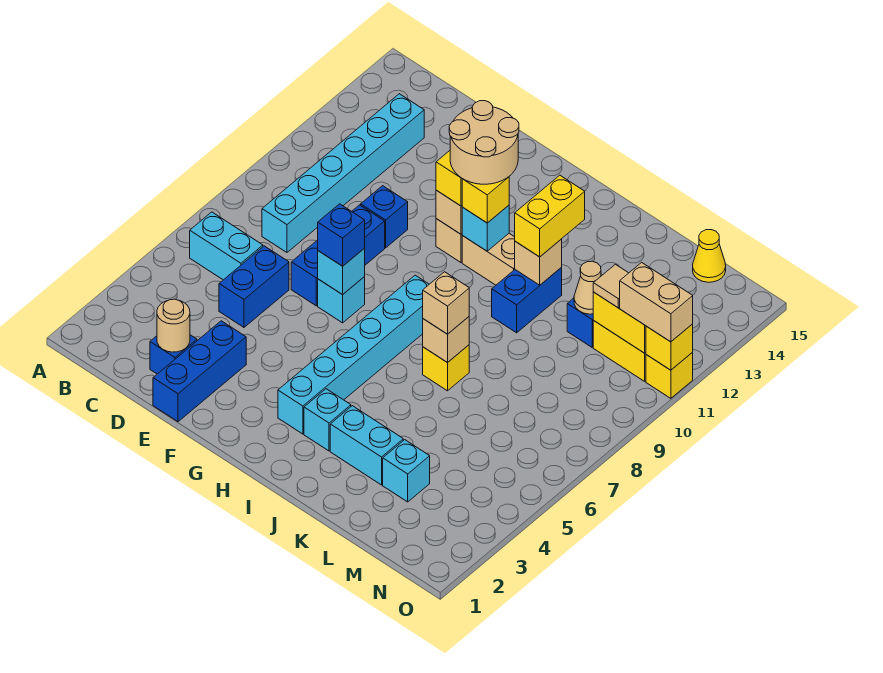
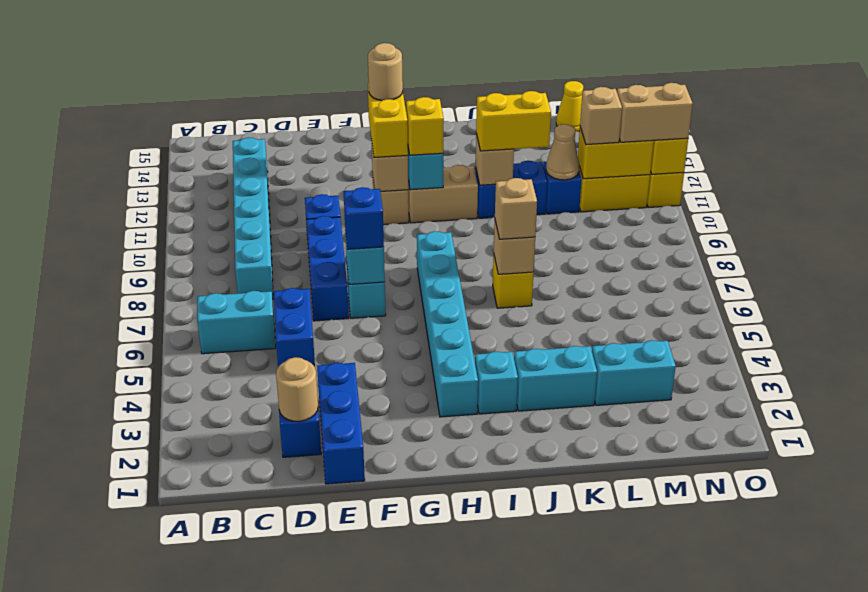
tan 2x2 round brick [449,101,519,184] -> tan 1x1 round brick [368,43,403,100]
blue 1x2 brick [492,267,562,333] -> blue 1x2 brick turned to [475,161,547,218]
yellow 1x2 brick [515,175,585,257] -> yellow 1x2 brick turned to [476,91,551,151]
cyan 1x1 brick [383,440,430,502] -> cyan 1x2 brick [592,340,676,405]
tan 1x1 tile [593,264,628,308] -> tan 1x1 brick [580,87,622,145]

